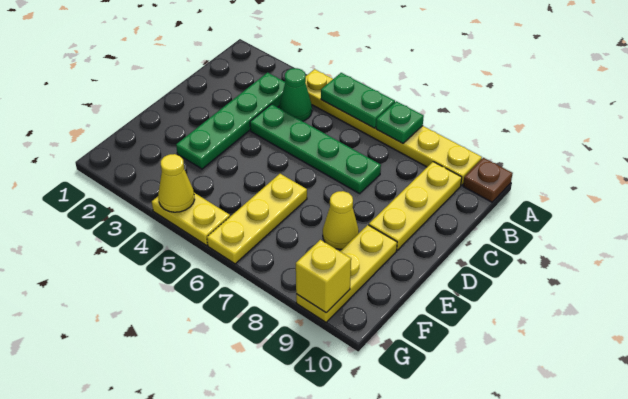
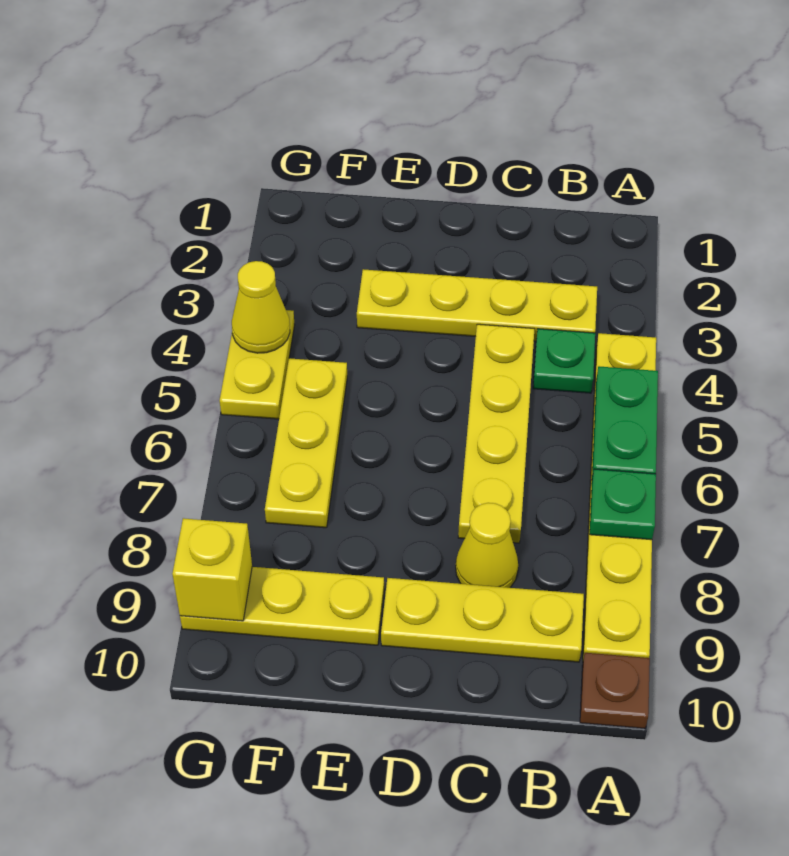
green 1x4 plate [176,72,285,169] -> yellow 1x4 plate [357,269,597,341]
green 1x1 cone [279,68,312,121] -> green 1x1 plate [533,329,595,393]
green 1x4 plate [250,104,381,194] -> yellow 1x4 plate [458,324,534,543]
yellow 1x3 plate [207,174,307,264] -> yellow 1x3 plate turned to [265,358,347,528]
yellow 1x1 cone [323,191,359,249] -> yellow 1x1 cone moved to [456,503,518,588]

